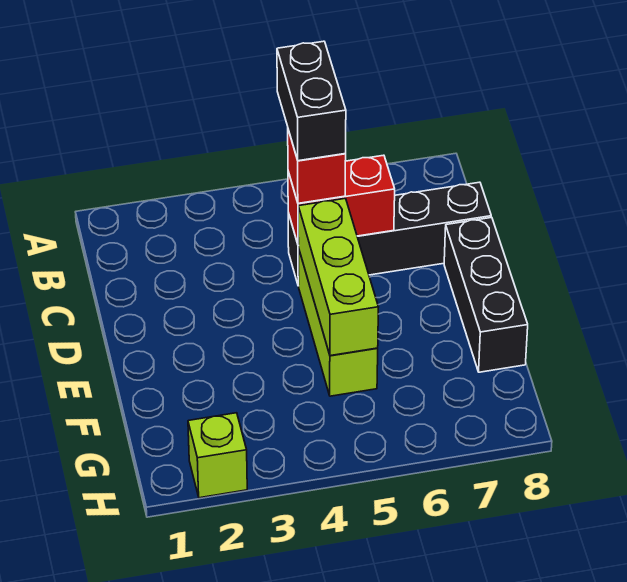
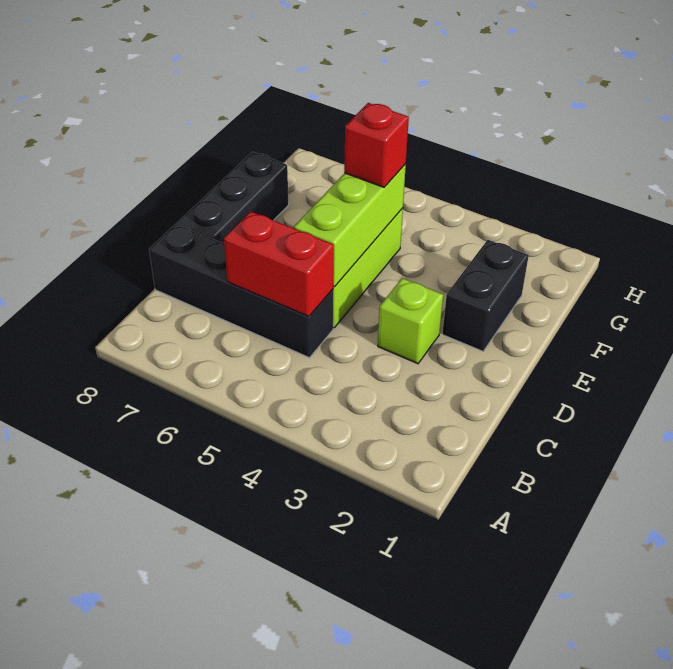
black 1x2 brick [277,41,346,161] -> black 1x2 brick moved to [442,240,529,351]
red 1x1 brick [288,130,346,203] -> red 1x1 brick moved to [344,103,409,187]
lime 1x1 brick [188,413,247,498] -> lime 1x1 brick moved to [378,278,443,364]

